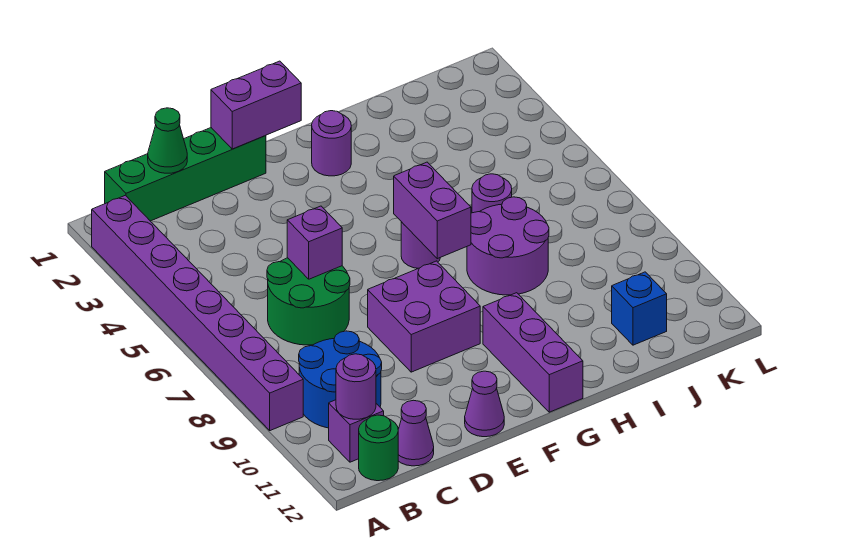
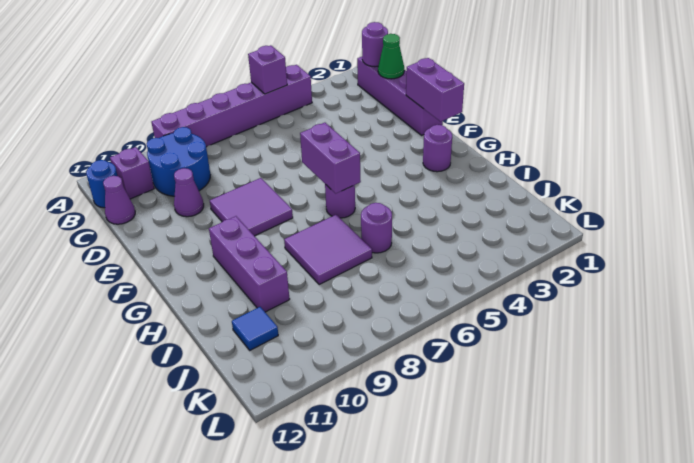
purple 1x8 brick [92,195,303,431] -> purple 1x6 brick [151,65,312,147]
green 1x4 brick [105,128,266,221] -> purple 1x4 brick [357,57,443,135]
purple 1x1 round brick [336,354,376,419] -> purple 1x1 round brick moved to [362,22,388,67]
green 1x1 round brick [359,415,398,481] -> blue 1x1 round brick [86,160,118,208]
green 2x2 round brick [267,258,350,345] -> none
purple 1x1 brick [287,206,342,279] -> purple 1x1 brick moved to [248,45,287,94]
purple 2x2 brick [368,261,480,372] -> purple 2x2 tile [210,178,293,236]
purple 1x1 cone [465,371,504,437] -> purple 1x1 cone moved to [174,168,204,217]
purple 1x2 brick [394,162,471,259] -> purple 1x2 brick turned to [300,123,361,193]
purple 1x3 brick [483,293,583,412] -> purple 1x3 brick turned to [209,216,290,312]
purple 2x2 round brick [467,197,549,295] -> purple 2x2 tile [284,215,372,285]
blue 1x1 brick [612,272,667,345] -> blue 1x1 tile [232,307,278,350]

